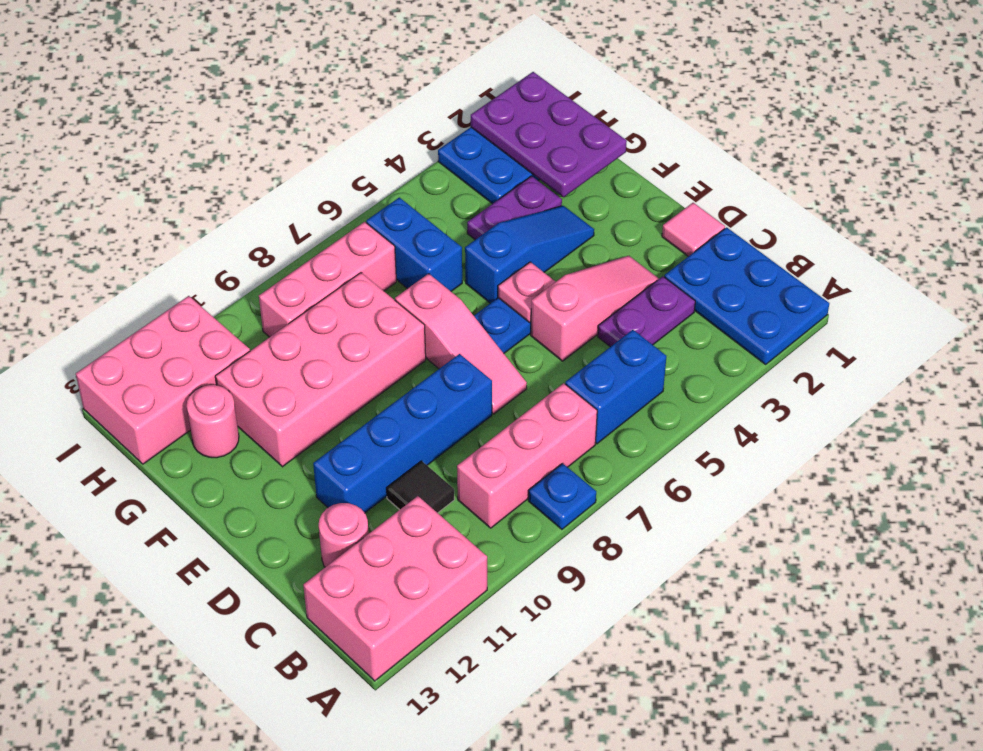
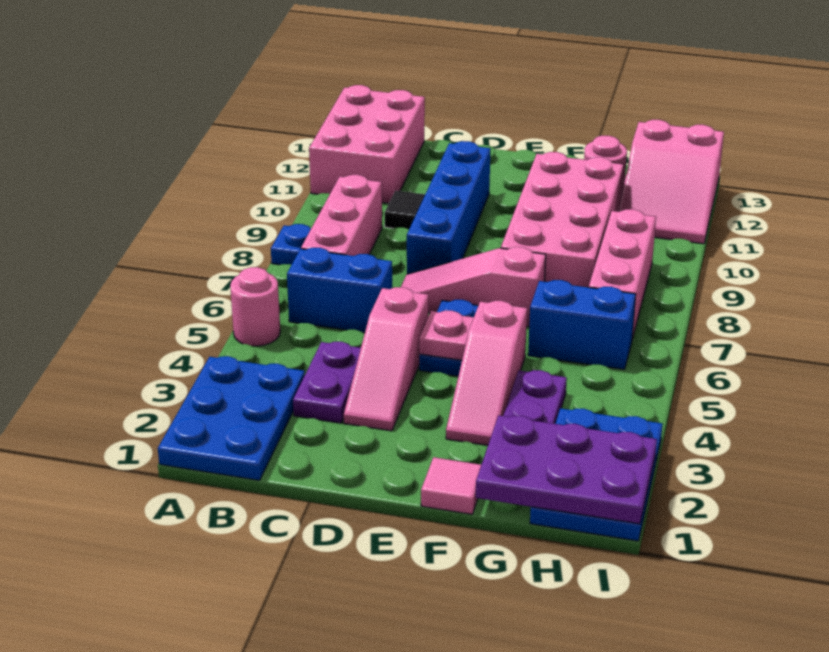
blue 2x3 plate [664,227,829,364] -> blue 2x3 plate turned to [158,356,305,480]
blue 1x2 brick [565,330,666,444] -> blue 1x2 brick turned to [287,248,392,332]
pink 1x1 round brick [319,503,369,567] -> pink 1x1 round brick moved to [230,267,280,346]
pink 1x1 tile [662,203,725,256] -> pink 1x1 tile moved to [421,457,481,514]
blue 1x3 slope [465,206,594,303] -> pink 1x3 slope [446,301,527,445]
pink 2x3 brick [76,296,250,464] -> pink 2x3 slope [619,120,724,244]

